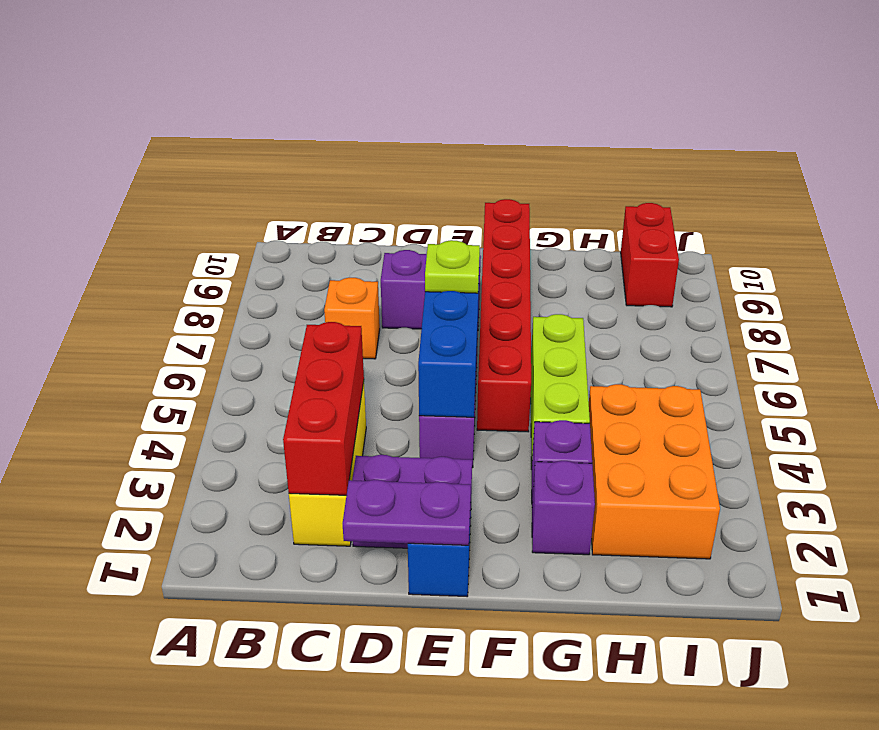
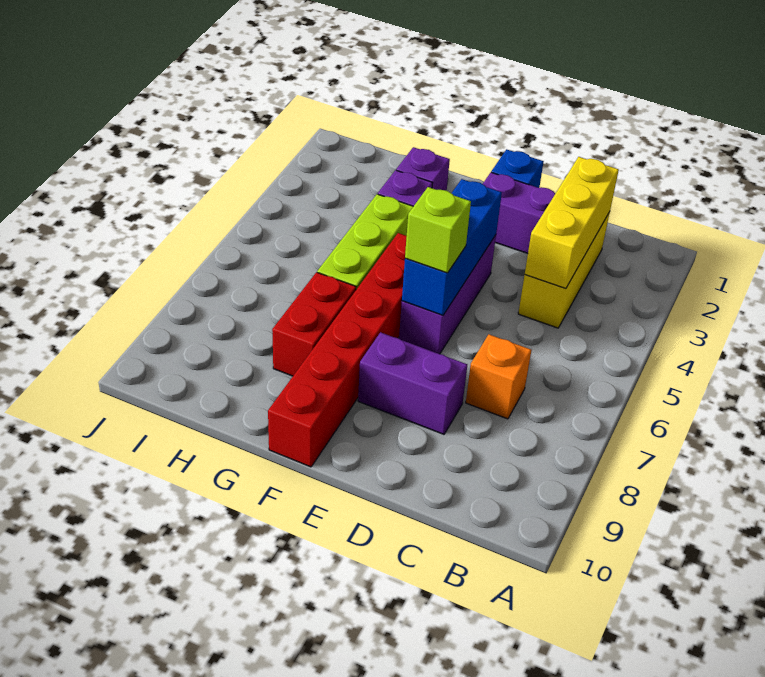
red 1x3 brick [283,322,364,495] -> yellow 1x3 brick [525,157,619,288]
purple 1x2 plate [343,480,471,545] -> none
lime 1x1 plate [425,240,480,293] -> lime 1x1 brick [405,187,471,273]
orange 2x3 brick [589,384,720,559] -> none
red 1x2 brick [621,203,679,307] -> red 1x2 brick moved to [272,272,356,376]

